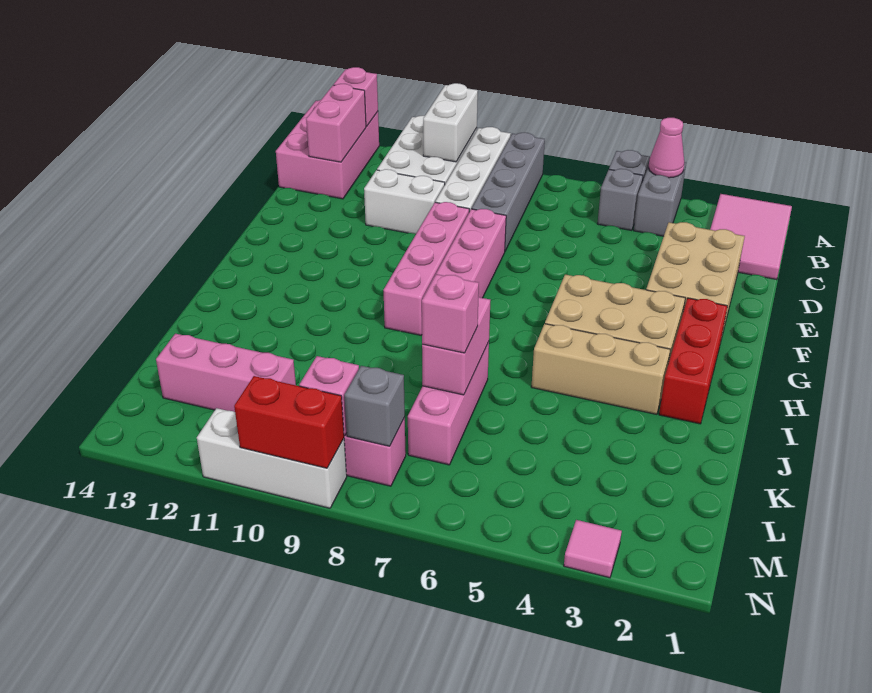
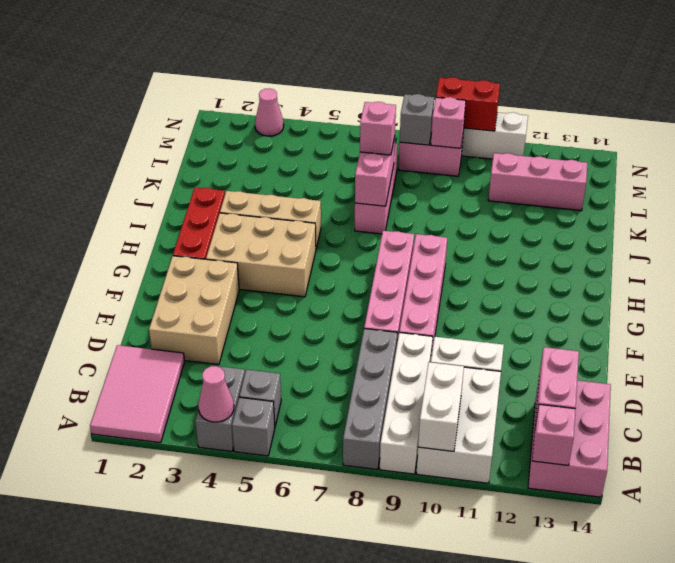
pink 1x1 tile [564,520,622,578] -> pink 1x1 cone [255,88,284,136]

